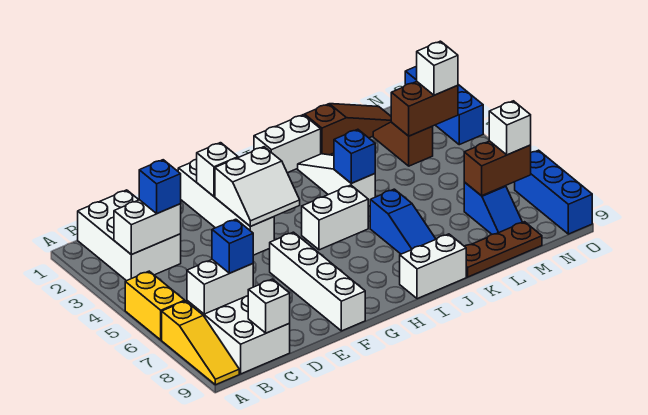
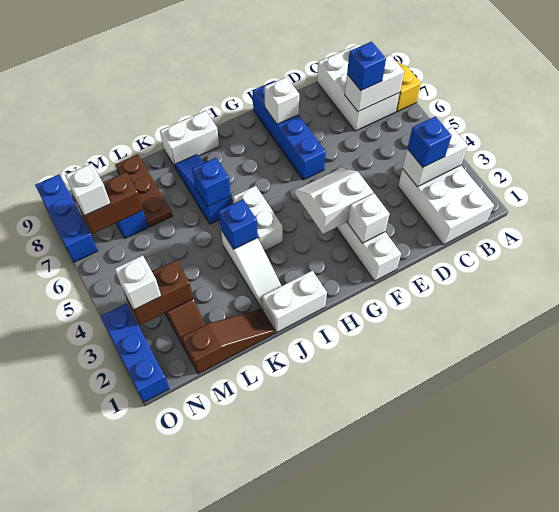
yellow 1x2 brick [125,271,185,340] -> none
white 1x1 brick [248,279,290,333] -> white 1x1 brick moved to [264,77,299,124]
white 1x4 brick [270,232,365,331] -> blue 1x4 brick [253,81,326,180]
white 1x2 brick [302,185,368,250] -> white 1x2 brick turned to [233,186,283,251]
none -> blue 1x1 brick [192,158,231,207]
brown 1x3 slope [305,104,391,155] -> brown 1x3 slope turned to [182,309,275,374]
brown 1x3 plate [465,222,542,277] -> brown 1x3 plate turned to [115,155,172,227]

